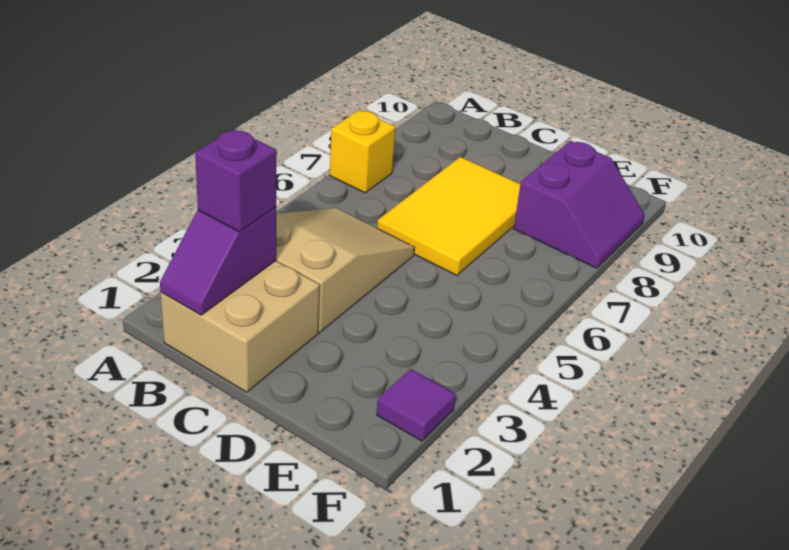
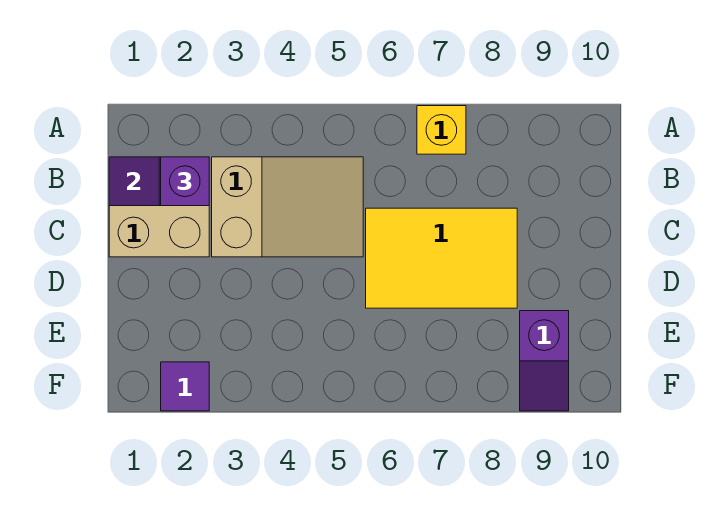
purple 2x2 slope [514,141,645,268] -> purple 1x2 slope [520,311,569,411]

